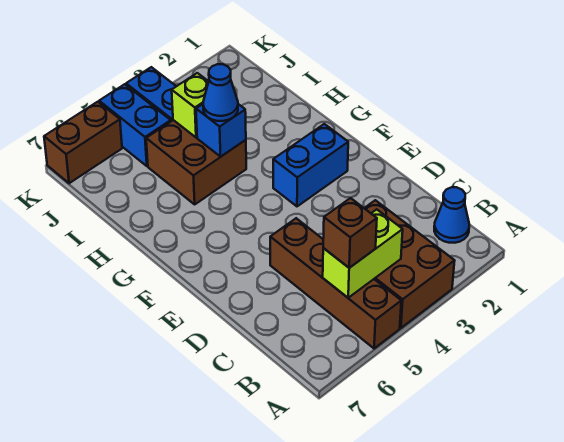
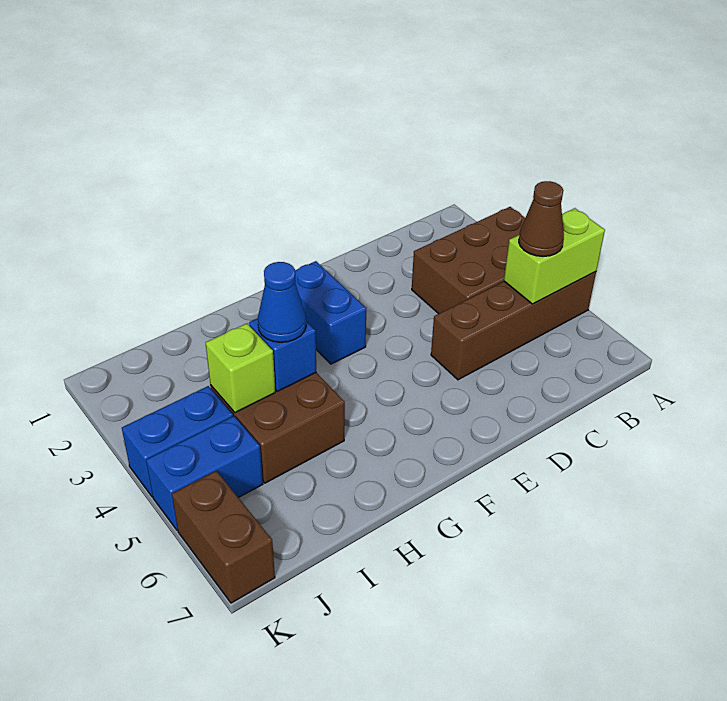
blue 1x1 cone [434,187,469,243] -> none
lime 1x2 brick [323,209,403,298] -> lime 1x2 brick turned to [504,208,605,304]
brown 1x1 brick [323,198,377,268] -> brown 1x1 cone [519,181,564,256]

